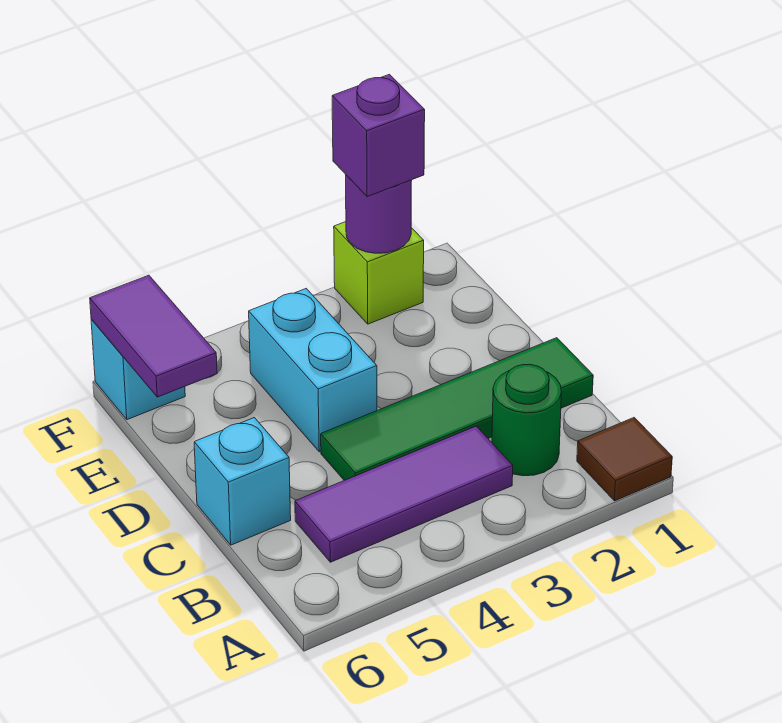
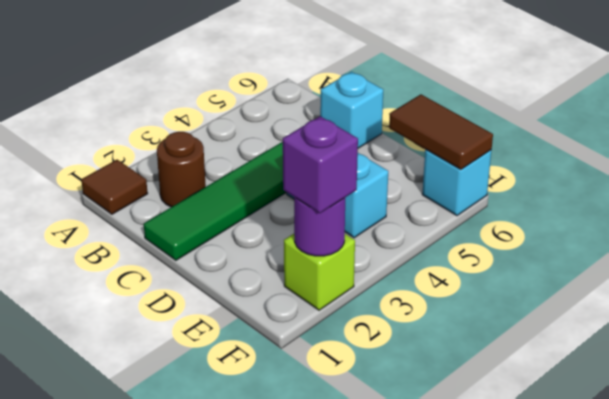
green 1x1 round brick [492,364,561,476] -> brown 1x1 round brick [157,132,206,207]
purple 1x3 tile [295,426,513,562] -> none
purple 1x2 tile [90,275,217,397] -> brown 1x2 tile [389,94,493,169]

